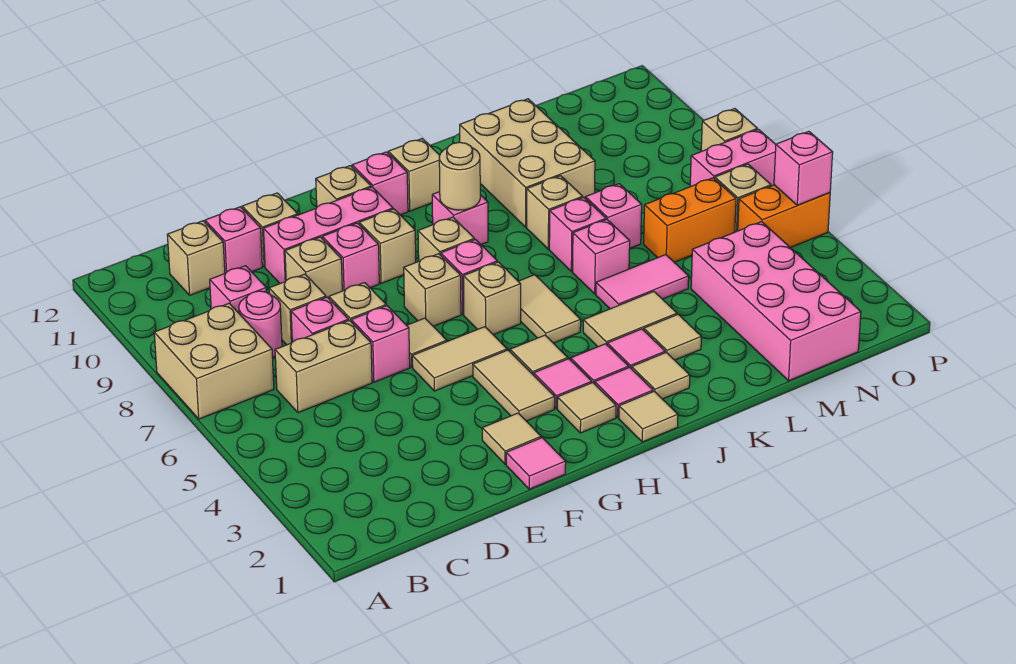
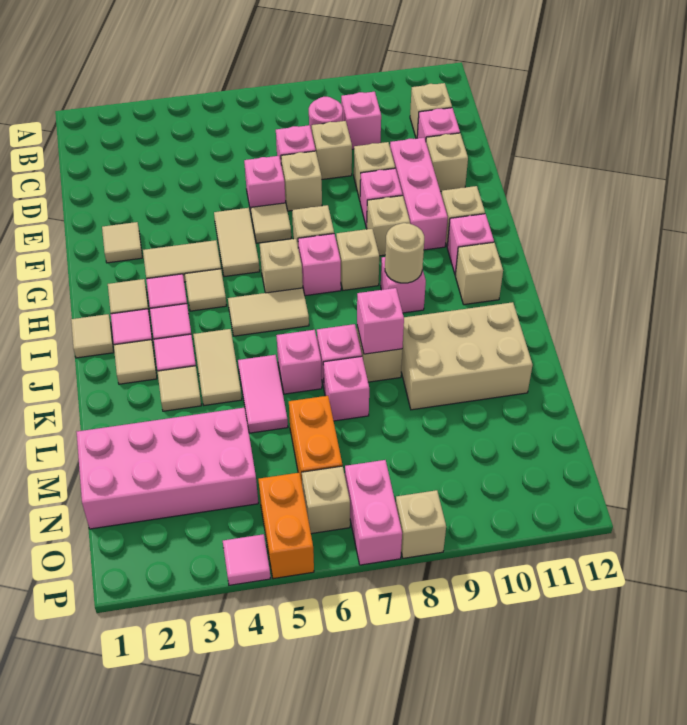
tan 2x2 brick [154,303,274,419] -> none
tan 1x2 brick [275,320,372,413] -> none
pink 1x1 tile [506,438,566,489] -> pink 1x1 tile moved to [223,534,271,585]
pink 1x1 brick [774,131,833,205] -> pink 1x1 brick moved to [357,288,404,354]

